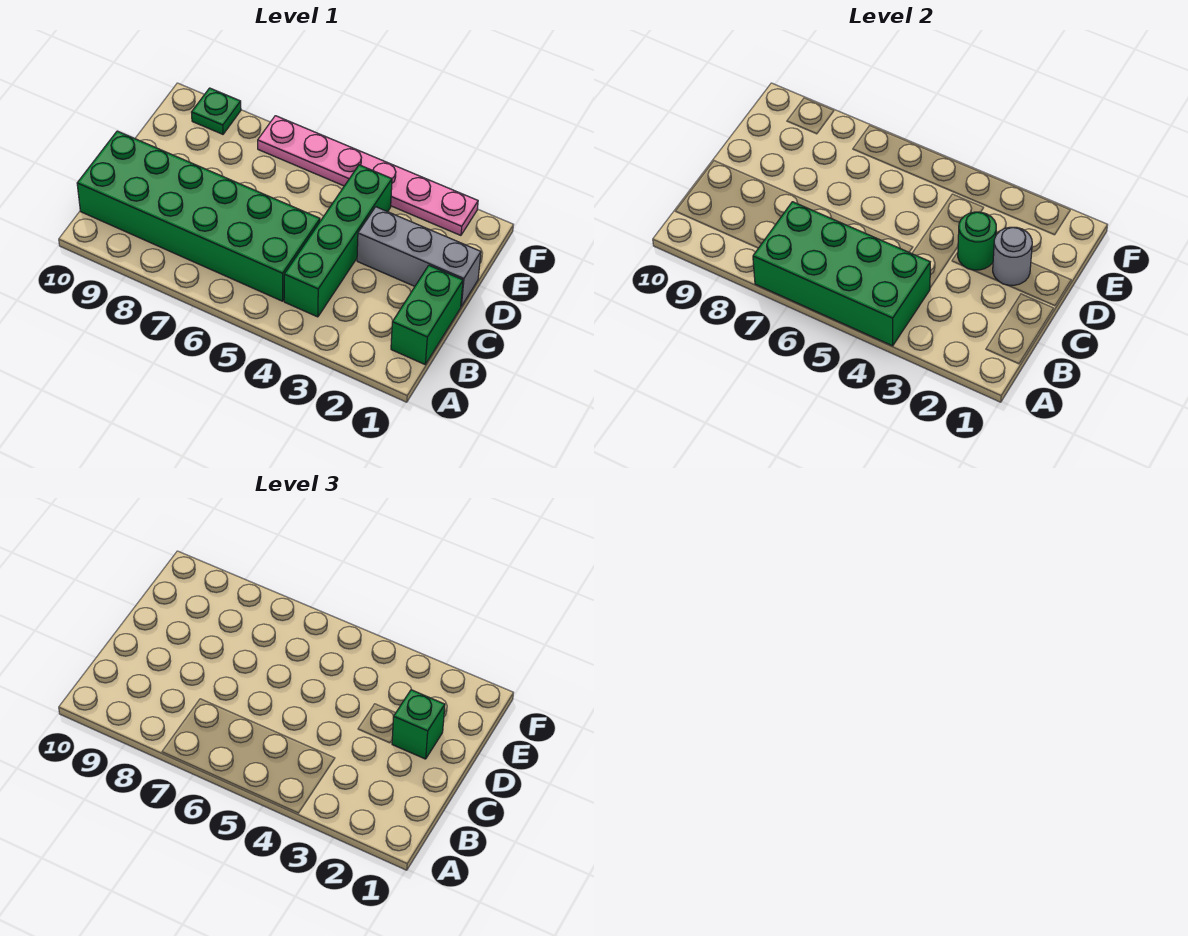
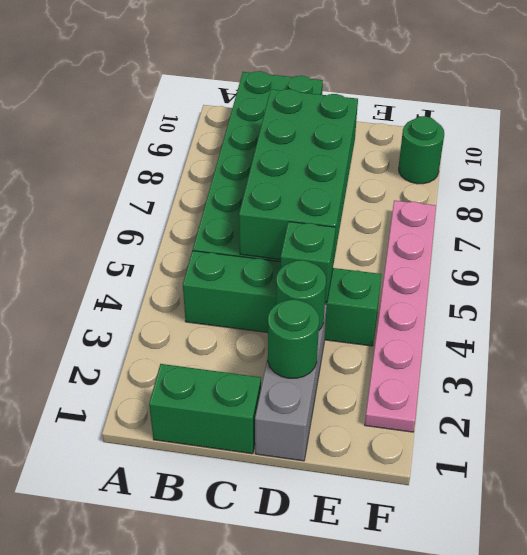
green 2x4 brick [753,202,930,346] -> green 2x4 brick moved to [239,89,358,264]
grey 1x1 round brick [993,227,1032,286] -> green 1x1 round brick [268,300,319,378]
green 1x1 brick [392,690,445,759] -> green 1x1 brick moved to [280,222,336,302]
green 1x1 plate [192,88,241,134] -> green 1x1 round brick [399,116,444,184]

